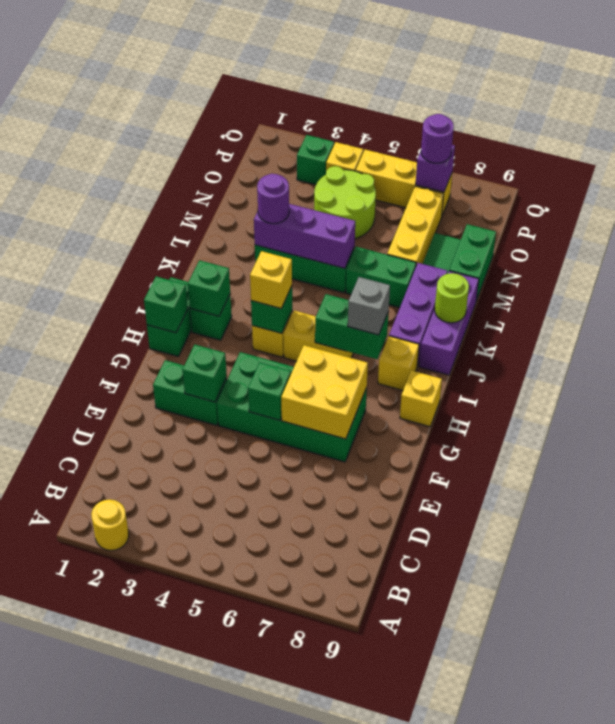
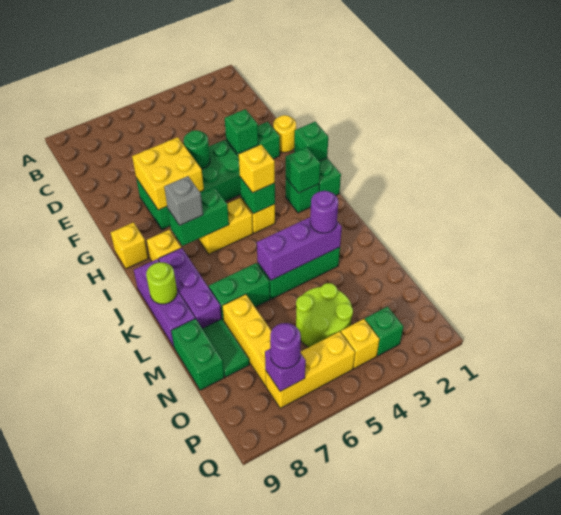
yellow 1x1 round brick [91,499,129,550] -> yellow 1x1 round brick moved to [273,115,296,153]
green 1x1 brick [248,362,291,420] -> green 1x1 round brick [184,130,210,169]

